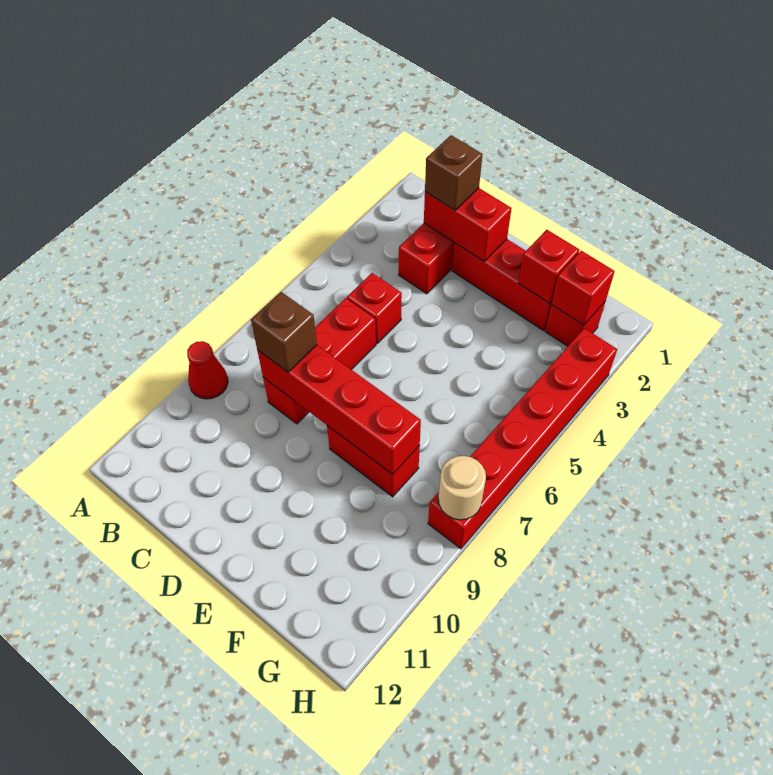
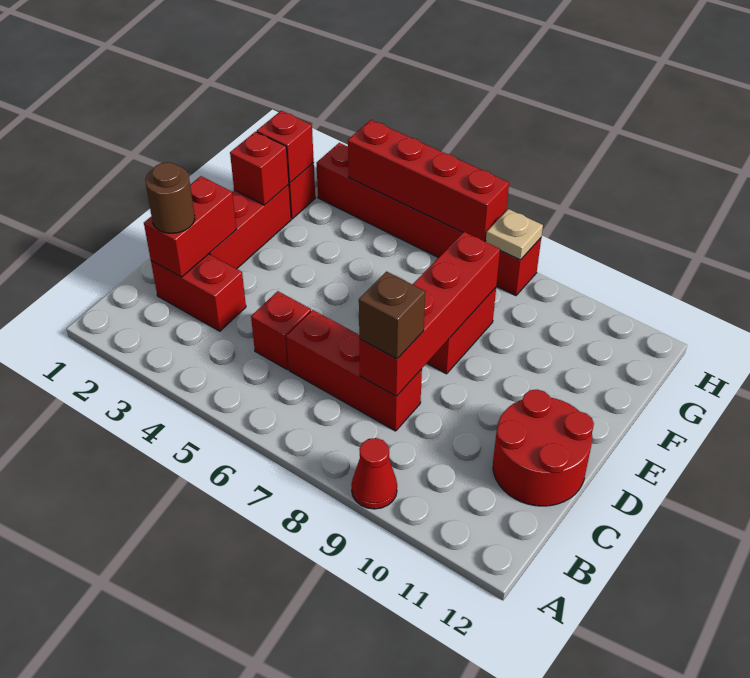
brown 1x1 brick [425,135,483,210] -> brown 1x1 round brick [145,162,195,233]
none -> red 2x2 round brick [493,390,594,506]
none -> red 1x4 brick [348,120,509,241]
tan 1x1 round brick [438,456,486,520] -> tan 1x1 plate [486,209,543,260]

